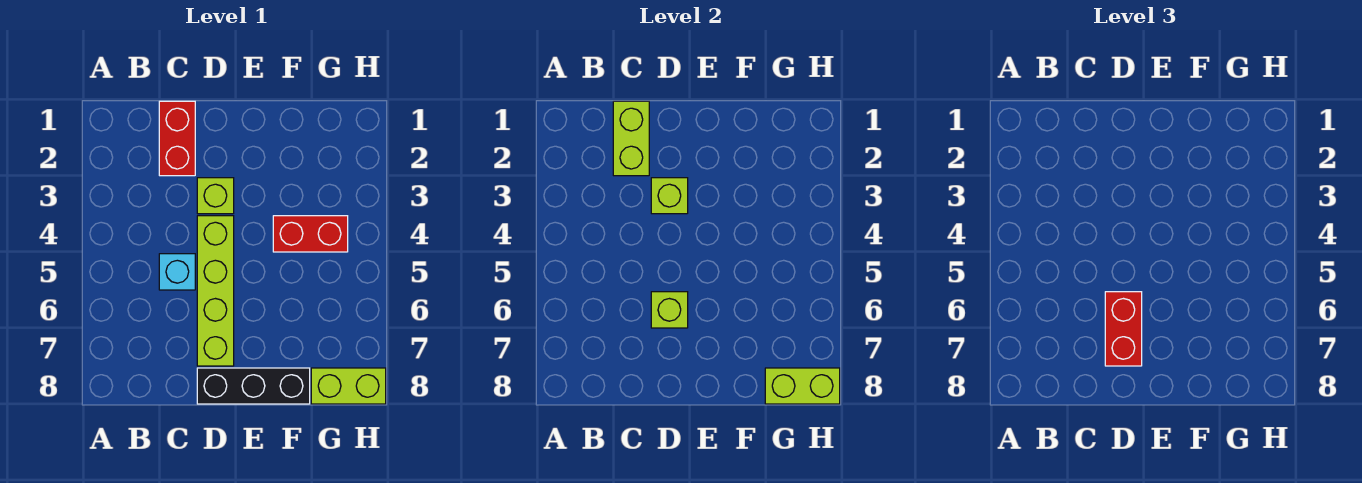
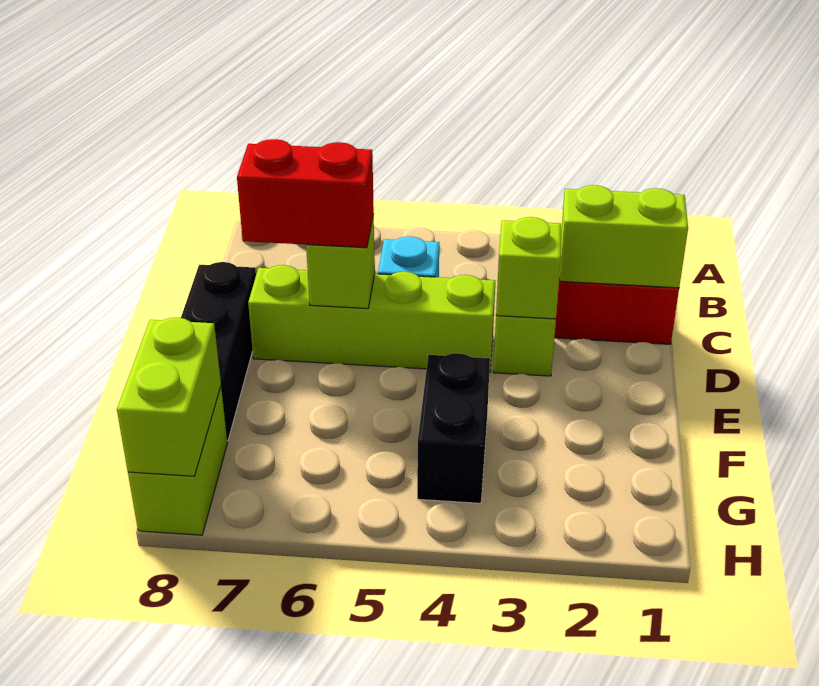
red 1x2 brick [273,216,348,252] -> black 1x2 brick [417,353,490,503]

